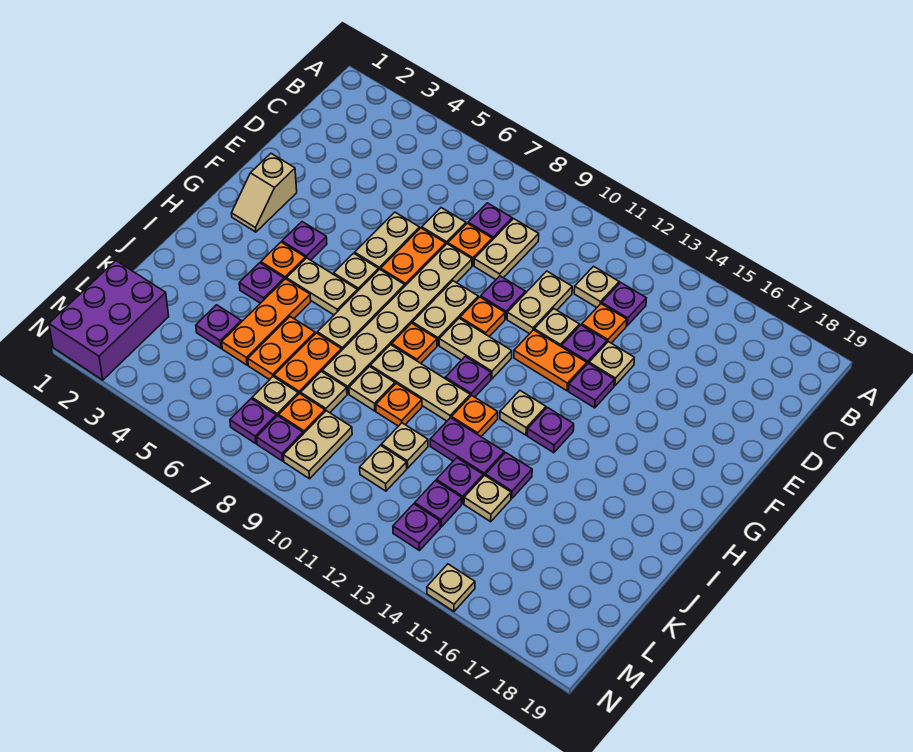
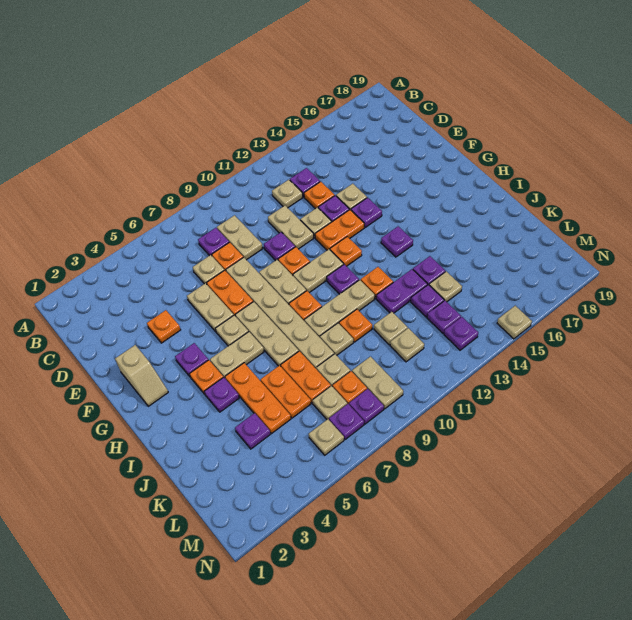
none -> orange 1x1 plate [147,310,181,343]
none -> orange 1x1 plate [330,237,362,266]
tan 1x1 plate [500,391,546,435] -> tan 1x1 plate moved to [309,419,344,455]
purple 2x3 brick [49,261,169,380] -> none

